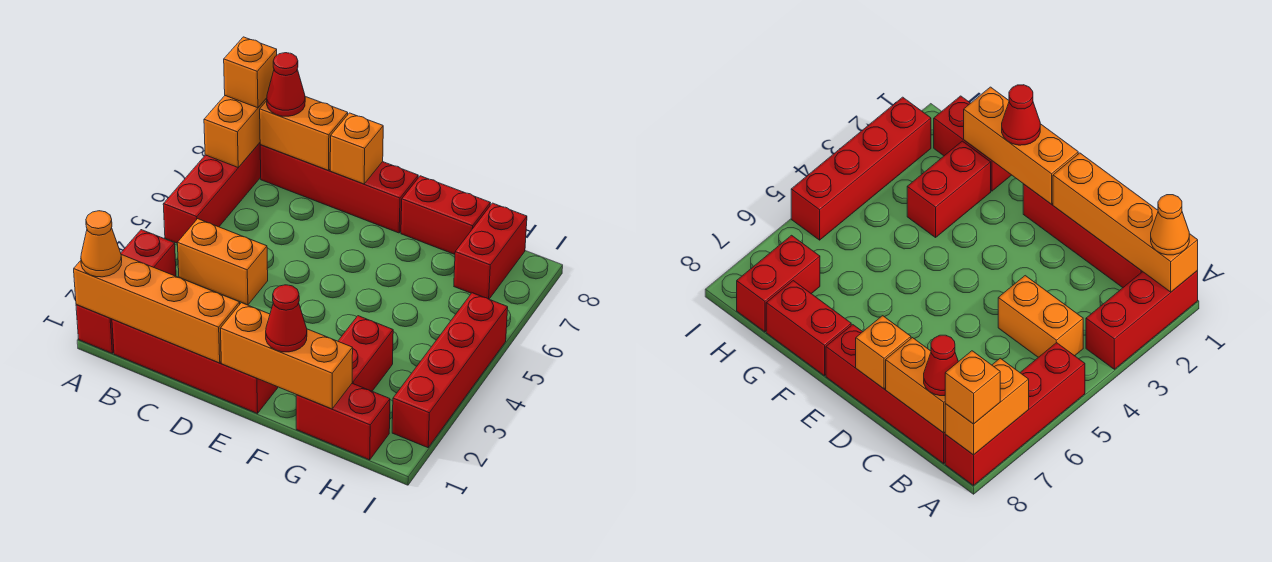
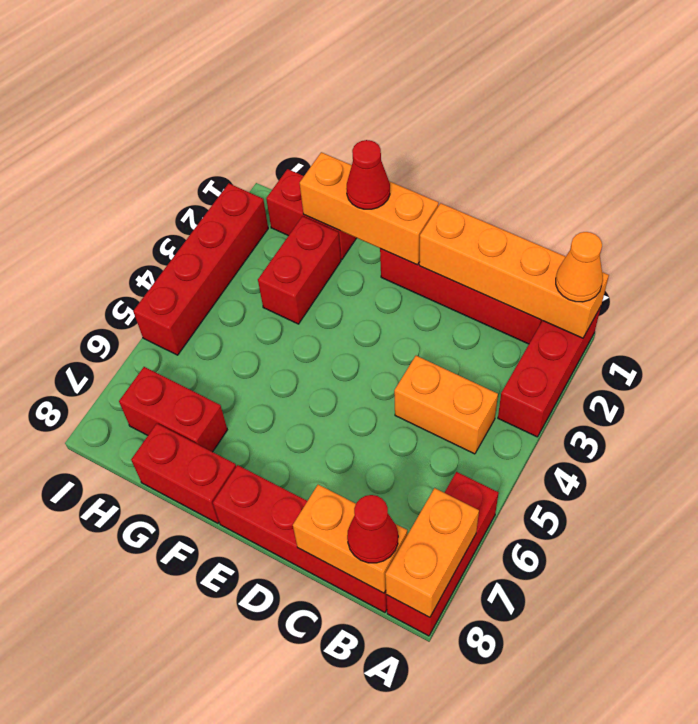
red 1x4 brick [163,143,261,243] -> red 1x3 brick [386,472,499,636]
orange 1x1 brick [224,37,277,108] -> none
orange 1x1 brick [330,113,383,184] -> none
red 1x2 brick [454,203,527,299] -> red 1x2 brick turned to [119,367,227,452]

